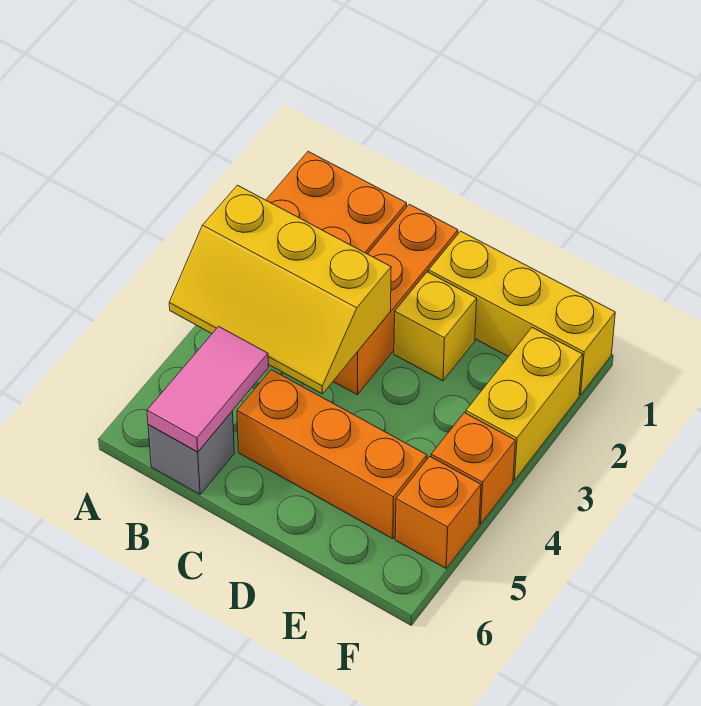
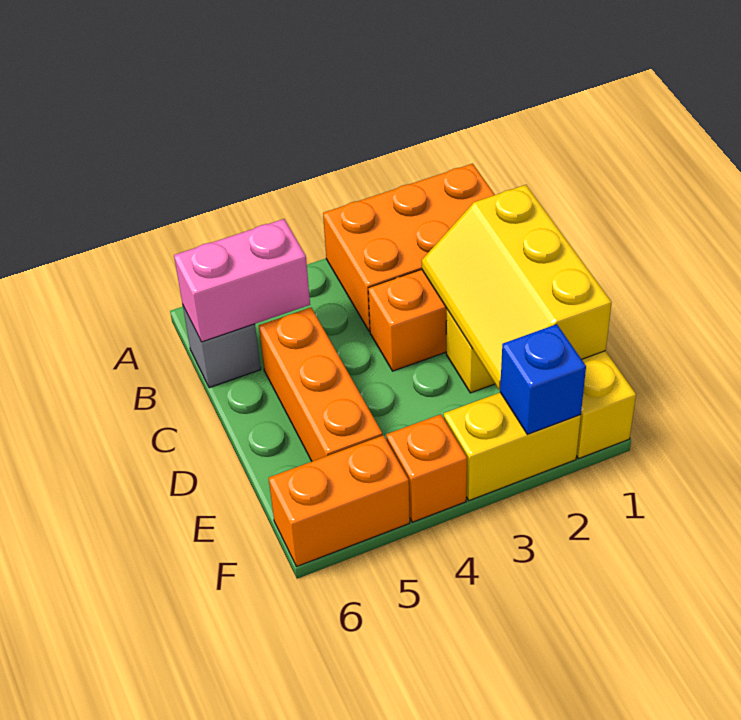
yellow 2x3 slope [169,185,391,394] -> yellow 2x3 slope moved to [421,185,612,390]
pink 1x2 tile [147,326,268,452] -> pink 1x2 brick [174,219,310,342]
none -> blue 1x1 brick [500,324,586,434]
orange 1x1 brick [395,456,481,568] -> orange 1x2 brick [269,435,410,567]

